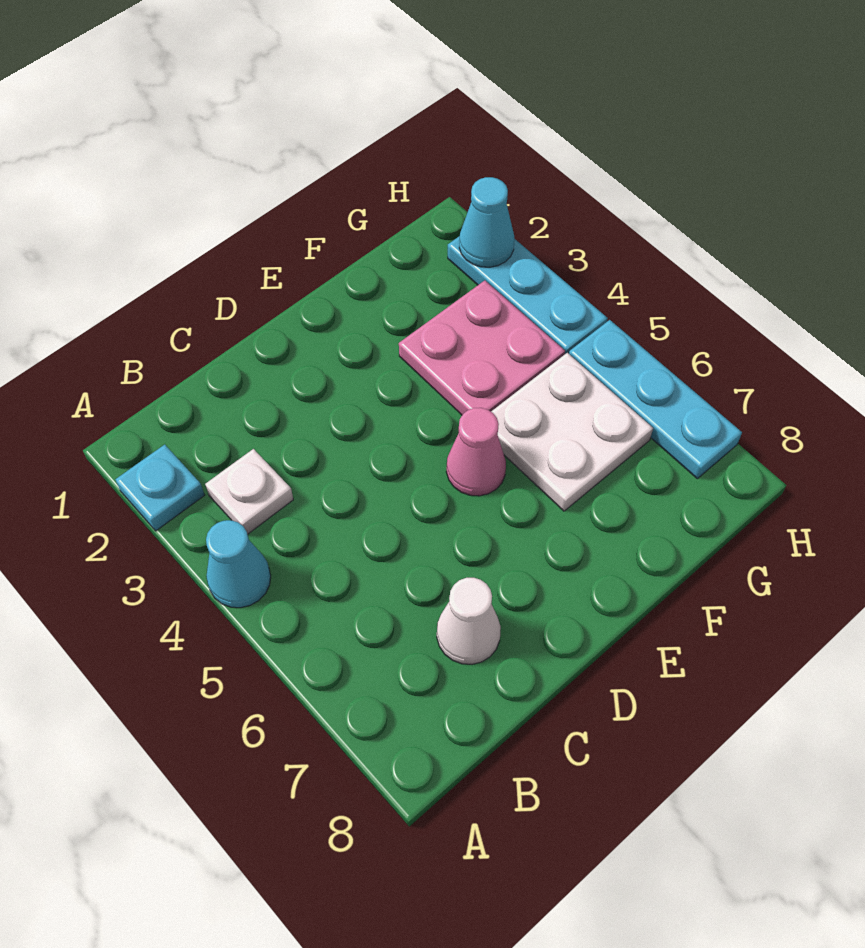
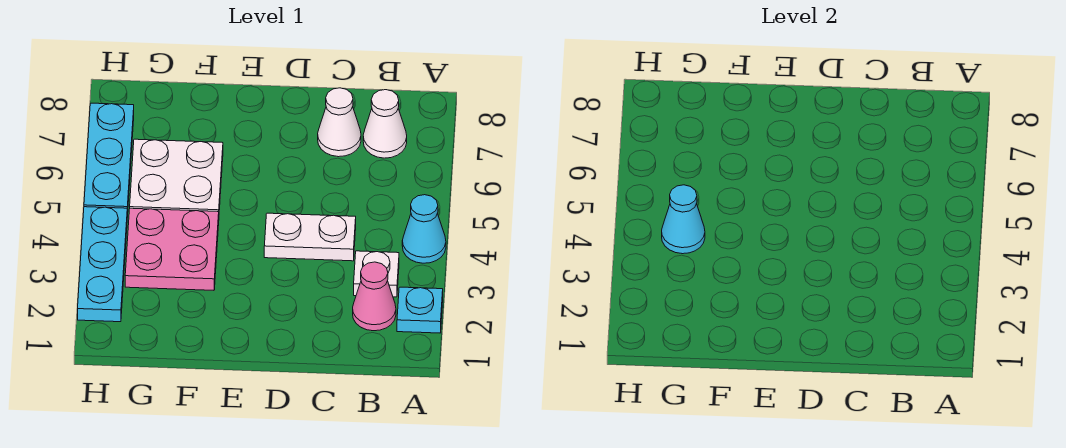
none -> white 1x1 cone [363,90,407,158]
none -> white 1x2 plate [264,213,356,261]
pink 1x1 cone [446,408,506,496] -> pink 1x1 cone moved to [353,262,396,331]
cyan 1x1 cone [459,177,514,267] -> cyan 1x1 cone moved to [662,185,705,254]

